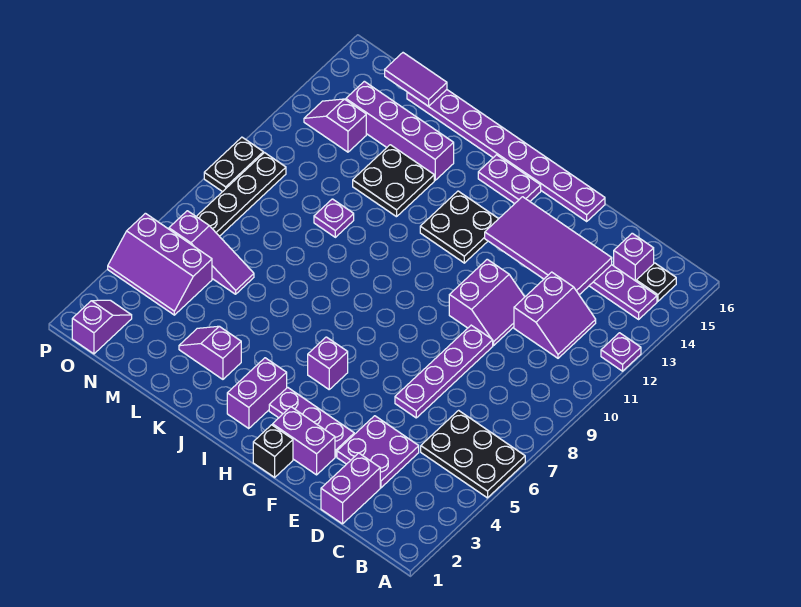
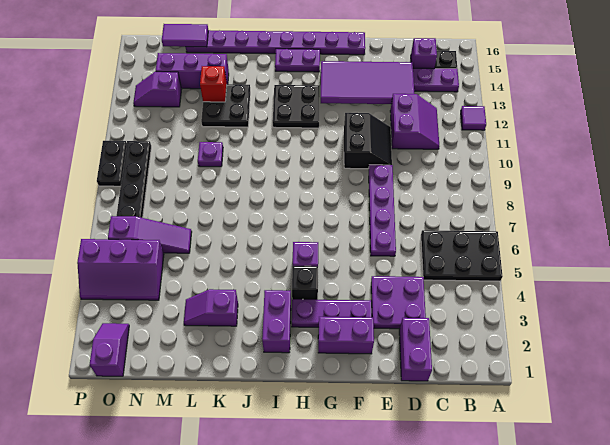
purple 1x1 plate [601,333,641,371] -> purple 1x1 tile [461,106,486,130]
purple 2x2 slope [449,259,524,346] -> black 2x2 slope [344,113,392,169]
black 1x1 brick [253,425,293,477] -> black 1x1 brick moved to [292,266,318,300]
purple 1x4 brick [346,81,454,180] -> purple 1x3 brick [156,53,229,89]
none -> red 1x1 brick [200,66,227,102]

